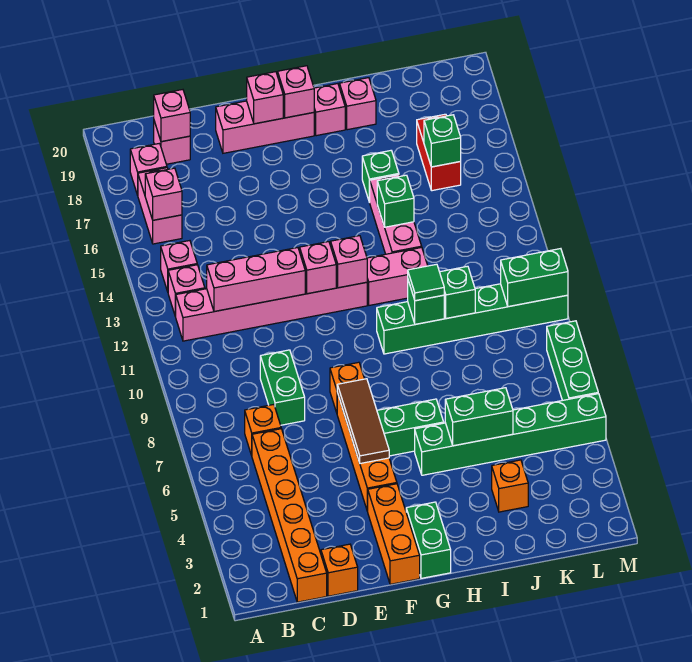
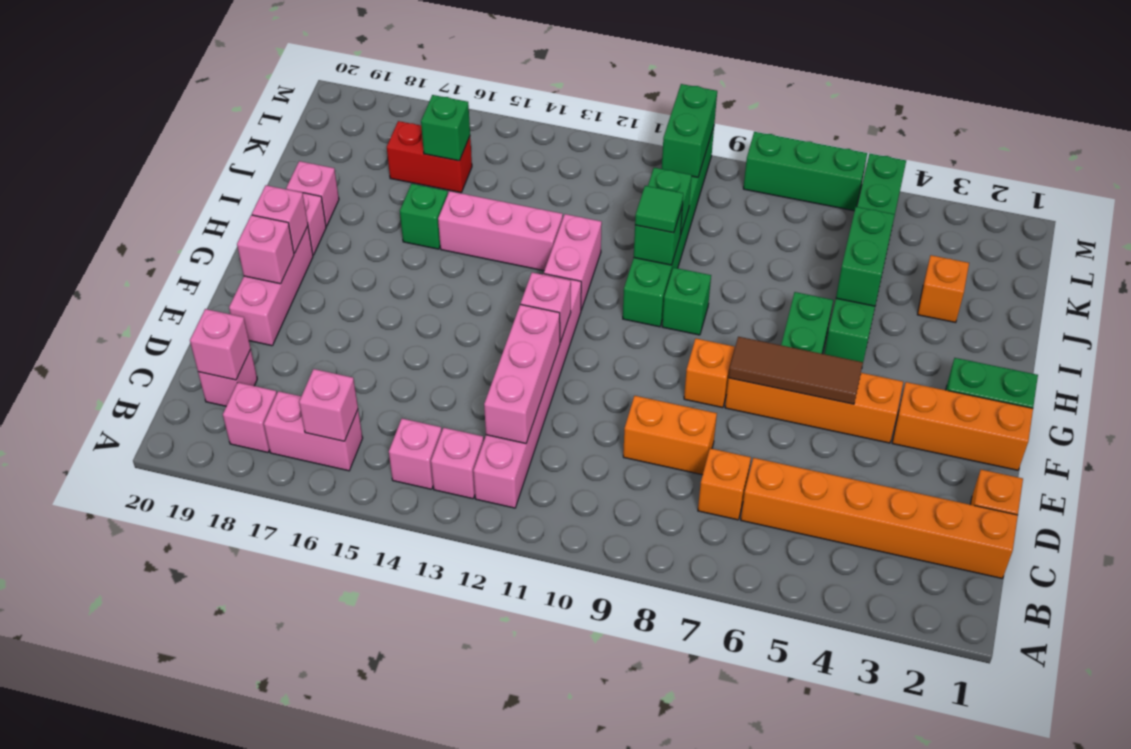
green 1x2 brick [260,350,305,425] -> orange 1x2 brick [623,396,717,475]
pink 1x1 brick [331,236,367,288] -> none
green 1x1 brick [377,175,414,227] -> green 1x1 brick moved to [662,268,711,335]

